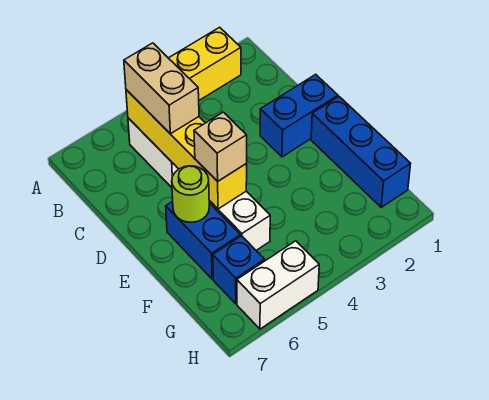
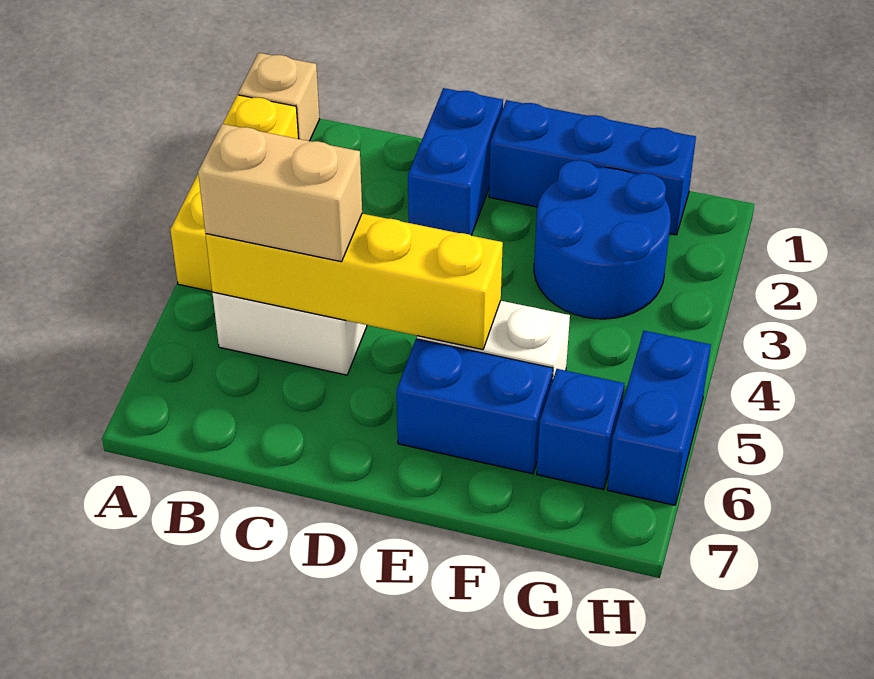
tan 1x1 brick [194,112,247,181] -> tan 1x1 brick moved to [238,53,319,141]
lime 1x1 round brick [172,166,209,222] -> none
none -> blue 2x2 round brick [534,160,671,319]
white 1x2 brick [237,241,319,329] -> blue 1x2 brick [607,331,711,505]

